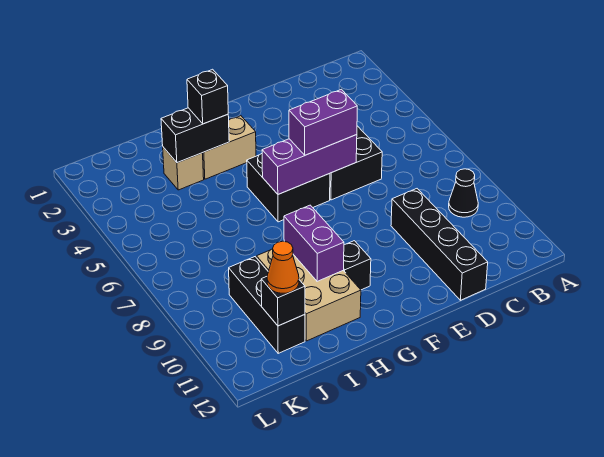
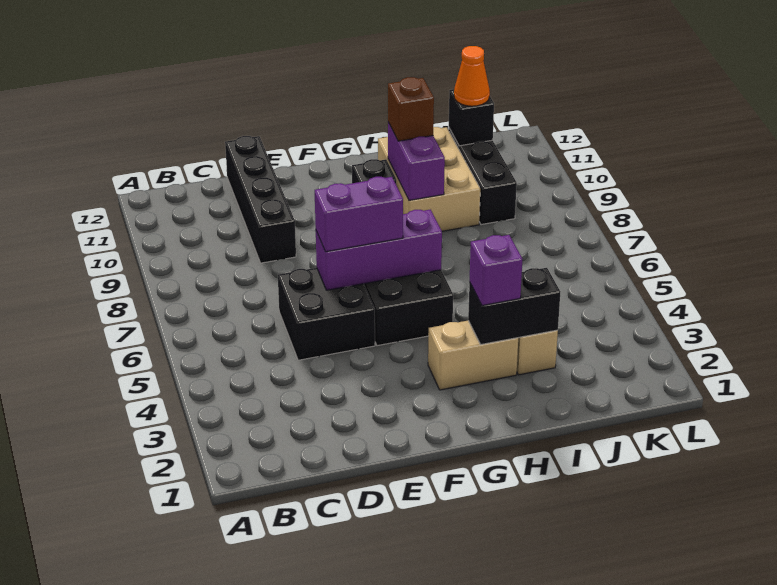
black 1x1 cone [449,169,478,217] -> none
black 1x1 brick [187,69,228,124] -> purple 1x1 brick [470,235,522,306]
none -> brown 1x1 brick [388,77,434,141]

